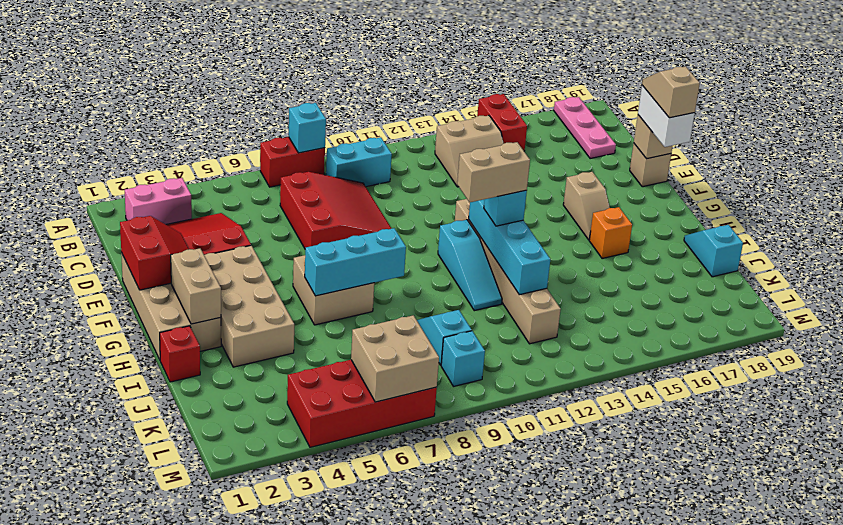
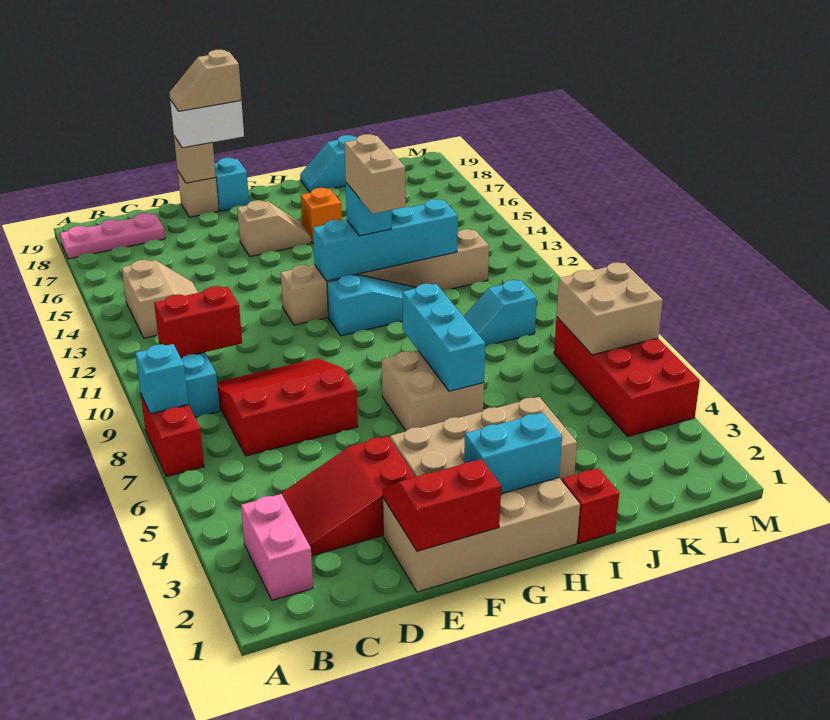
red 1x2 brick [477,94,527,151] -> red 1x2 brick moved to [154,286,242,358]
tan 1x2 brick [171,248,221,324] -> cyan 1x2 brick [464,413,562,494]
cyan 1x1 brick [441,331,485,387] -> cyan 1x1 brick moved to [215,158,249,211]

